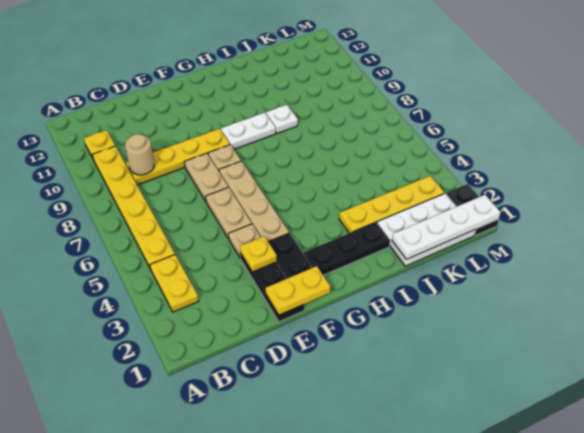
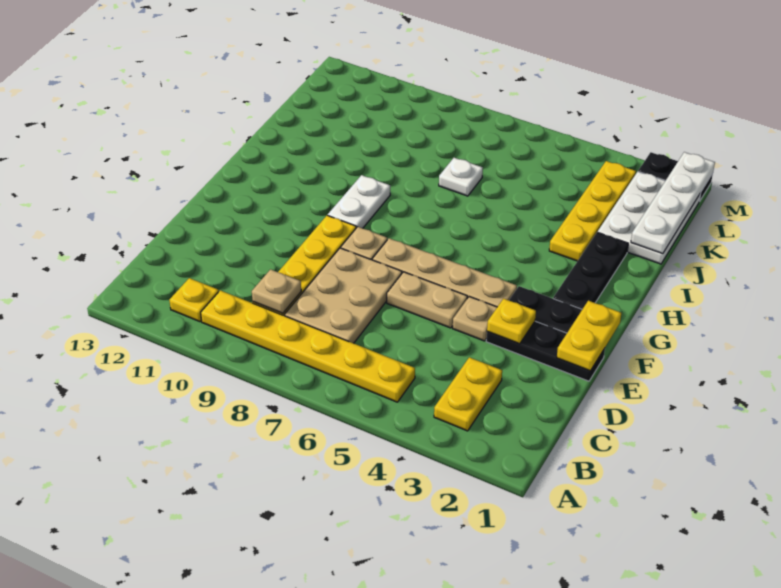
yellow 1x2 plate [150,255,199,312] -> yellow 1x2 plate turned to [434,357,502,431]
tan 1x1 round brick [125,134,154,175] -> tan 1x1 plate [252,269,301,313]
tan 1x2 plate [184,153,228,201] -> tan 2x3 plate [285,248,402,343]
white 1x1 plate [266,105,298,133] -> white 1x1 plate moved to [439,158,483,196]

